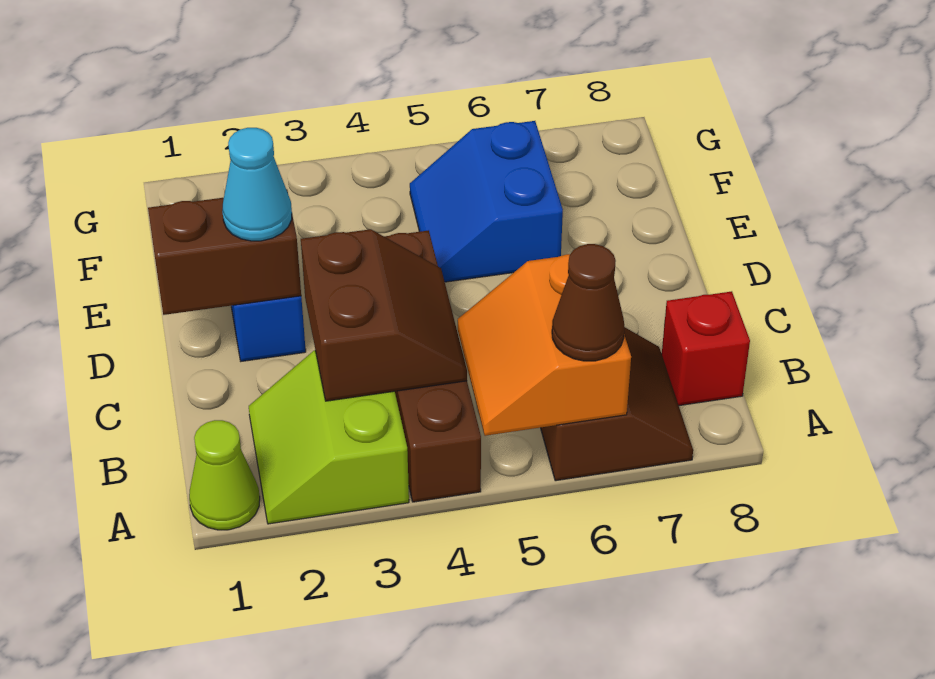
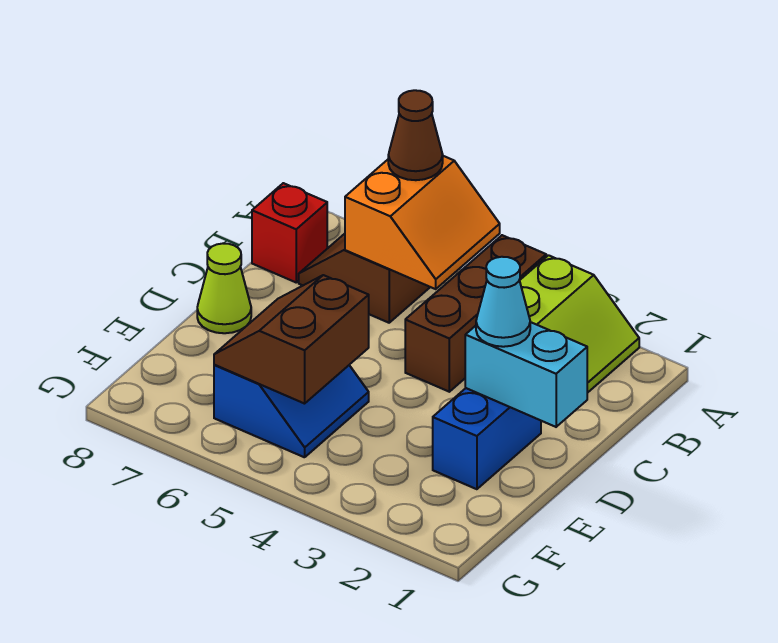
lime 1x1 cone [189,420,260,530] -> lime 1x1 cone moved to [197,244,251,333]
brown 1x4 brick [384,230,481,502] -> brown 1x3 brick [405,235,546,392]
brown 2x2 slope [301,229,467,401] -> brown 2x2 slope moved to [214,275,369,404]
brown 1x2 brick [148,189,301,315] -> cyan 1x2 brick [465,322,587,427]

